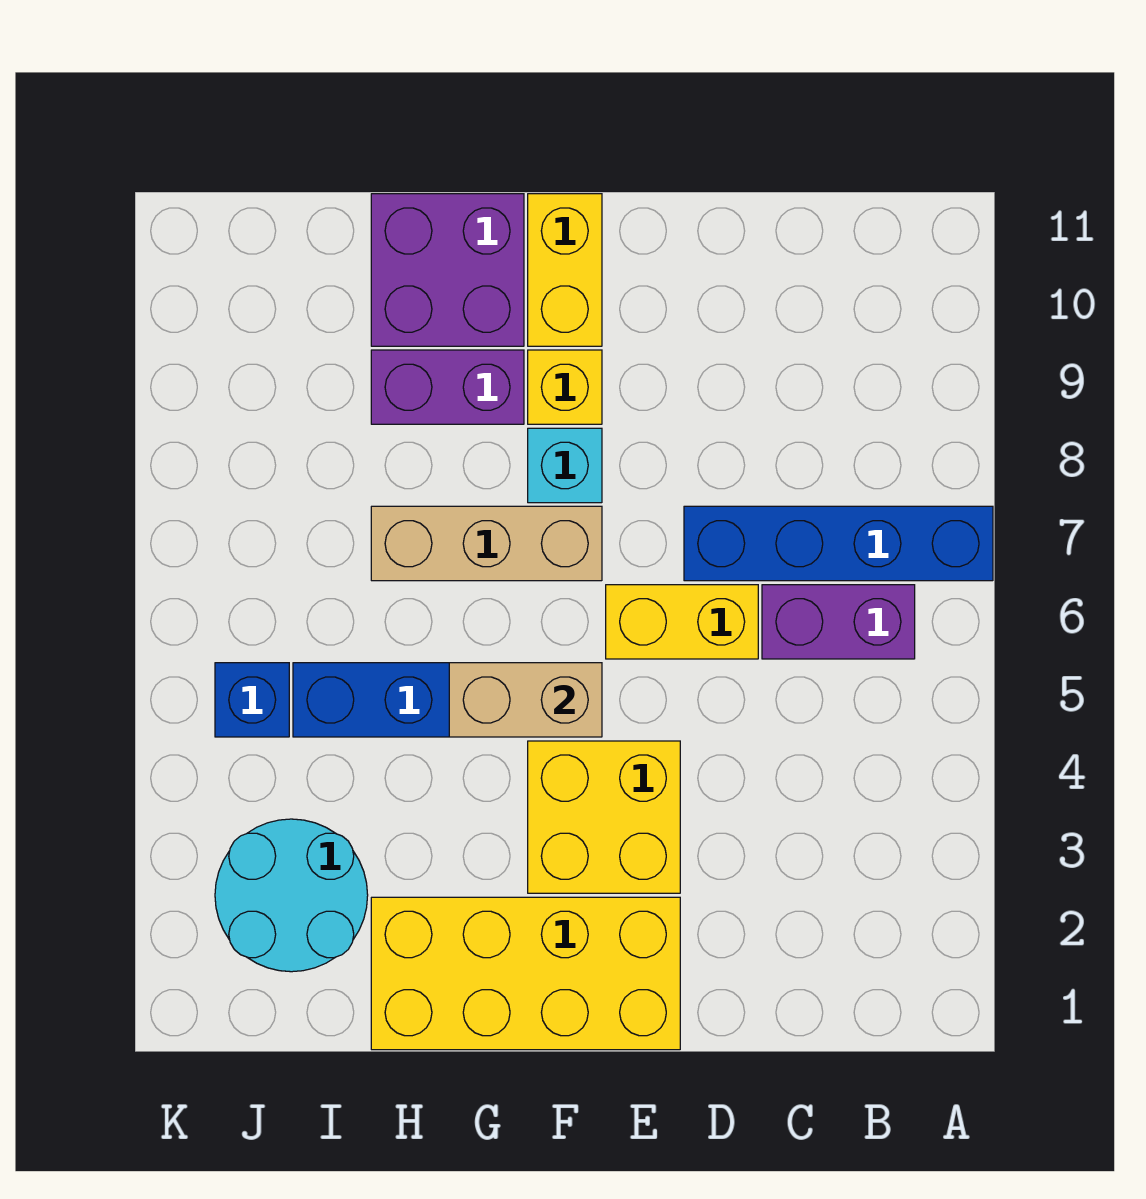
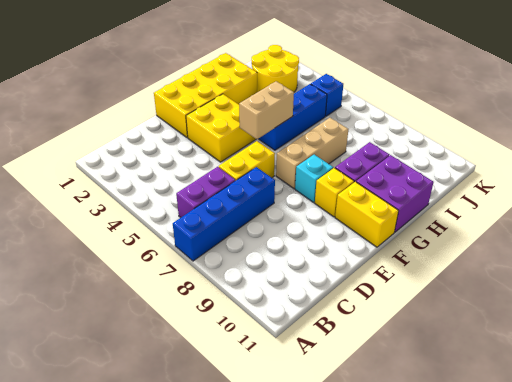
cyan 2x2 round brick [215,819,368,972] -> yellow 2x2 round brick [252,45,299,92]

